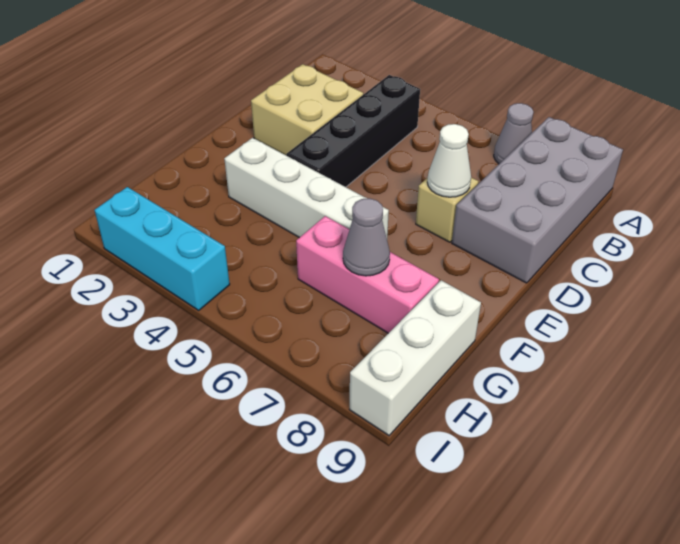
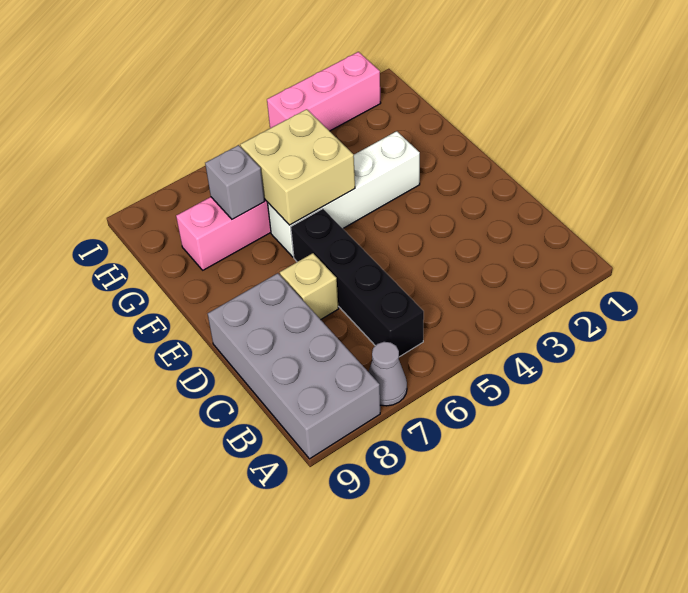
black 1x4 brick [286,75,420,187] -> black 1x4 brick moved to [291,209,424,357]
tan 2x2 brick [251,64,363,155] -> tan 2x2 brick moved to [240,109,355,225]
white 1x1 cone [427,124,471,197] -> none
grey 1x1 cone [343,198,390,276] -> grey 1x1 brick [205,145,265,219]
white 1x3 brick [350,280,481,435] -> none
cyan 1x3 brick [95,187,230,310] -> pink 1x3 brick [267,52,381,131]

